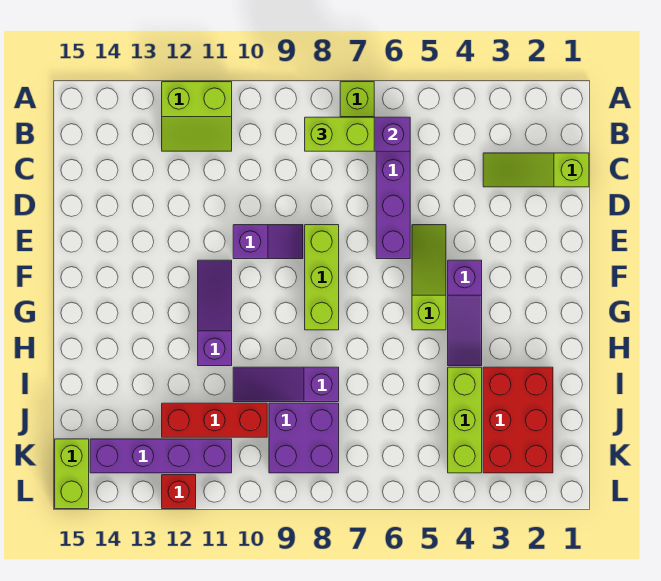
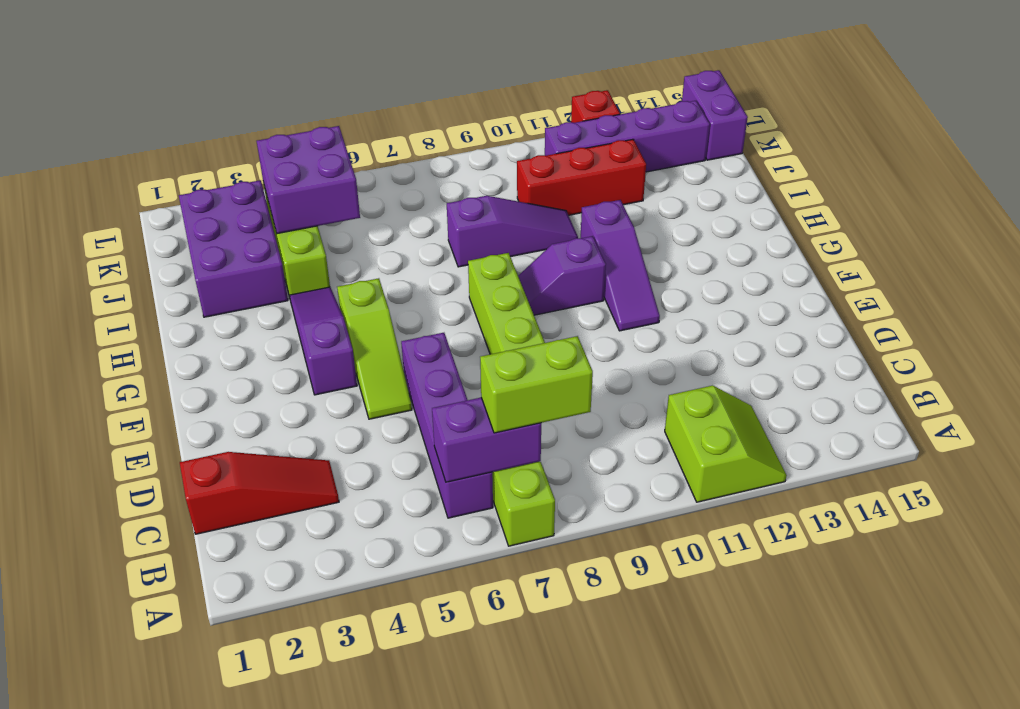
lime 2x2 slope [162,82,232,151] -> lime 2x2 slope turned to [665,385,787,502]
lime 1x3 slope [483,153,589,187] -> red 1x3 slope [180,452,339,534]
purple 1x2 slope [233,225,303,259] -> purple 1x2 slope moved to [518,236,606,315]
red 2x3 brick [483,367,553,473] -> purple 2x3 brick [179,180,288,317]
purple 2x2 brick [269,403,339,473] -> purple 2x2 brick moved to [257,126,360,234]
lime 1x2 brick [55,439,89,509] -> purple 1x2 brick [682,70,748,160]

